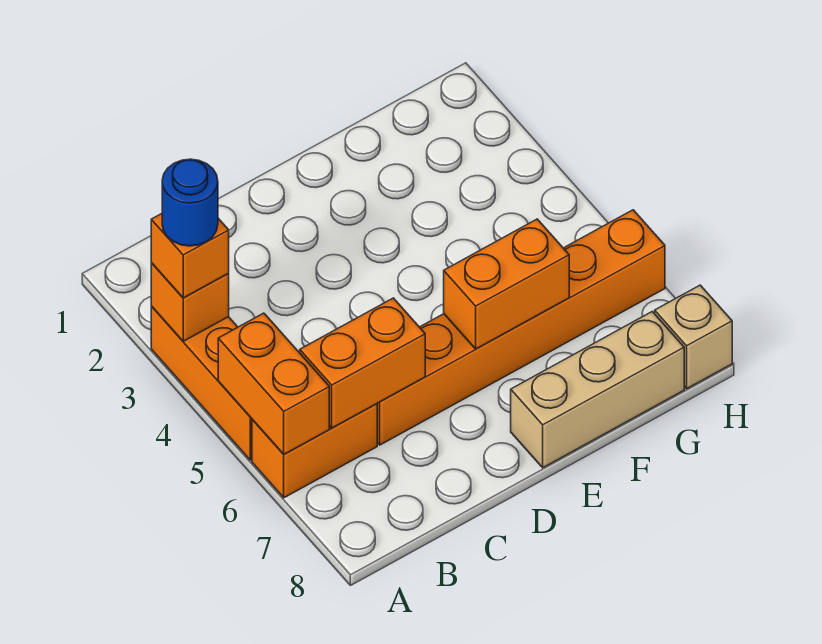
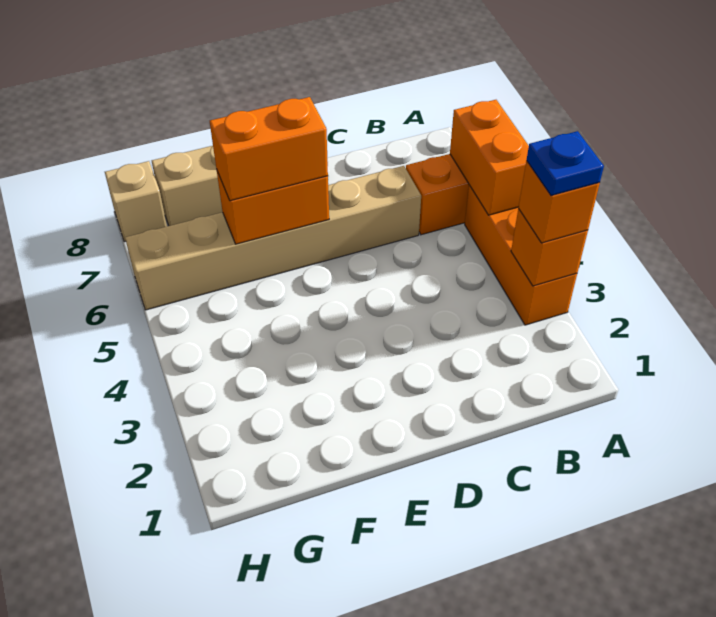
blue 1x1 round brick [162,159,218,246] -> blue 1x1 plate [527,131,604,196]
orange 1x2 brick [300,298,425,428] -> orange 1x2 brick moved to [210,97,328,201]
orange 1x6 brick [377,210,665,445] -> tan 1x6 brick [125,166,421,310]

